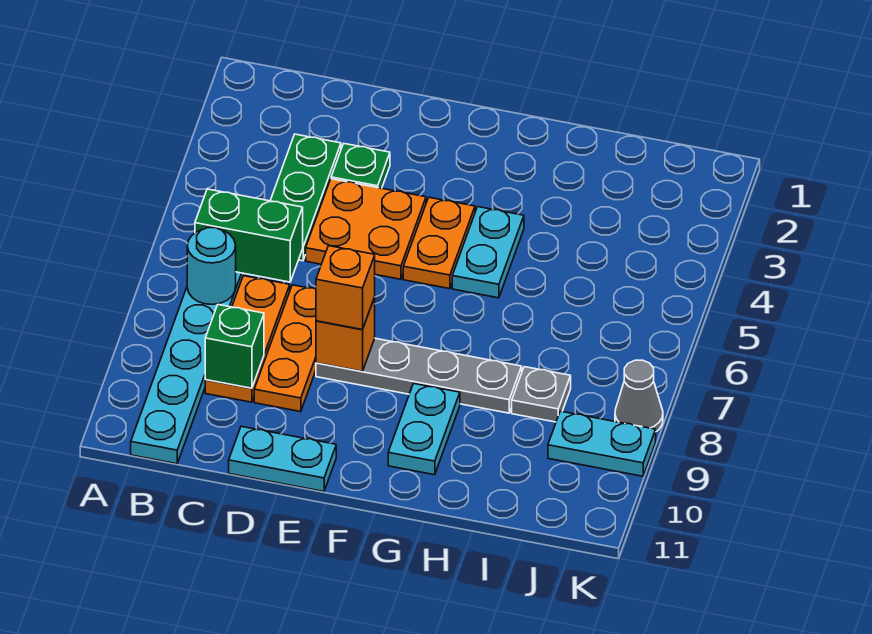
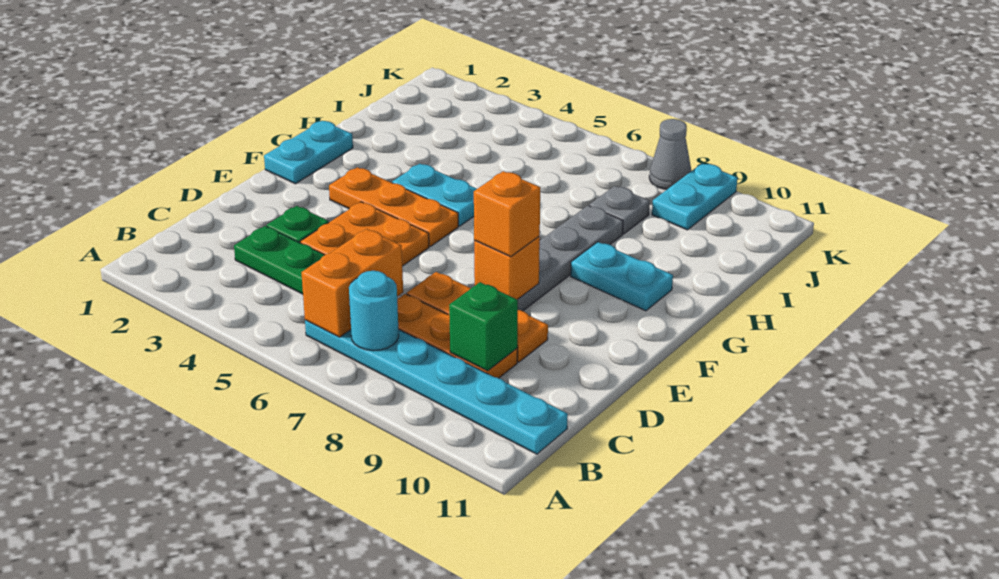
green 1x2 brick [195,189,303,282] -> orange 1x2 brick [301,229,403,337]
cyan 1x2 plate [229,426,336,492] -> cyan 1x2 plate moved to [264,121,353,184]
orange 1x2 plate [403,197,475,289] -> orange 1x3 plate [329,167,458,246]

